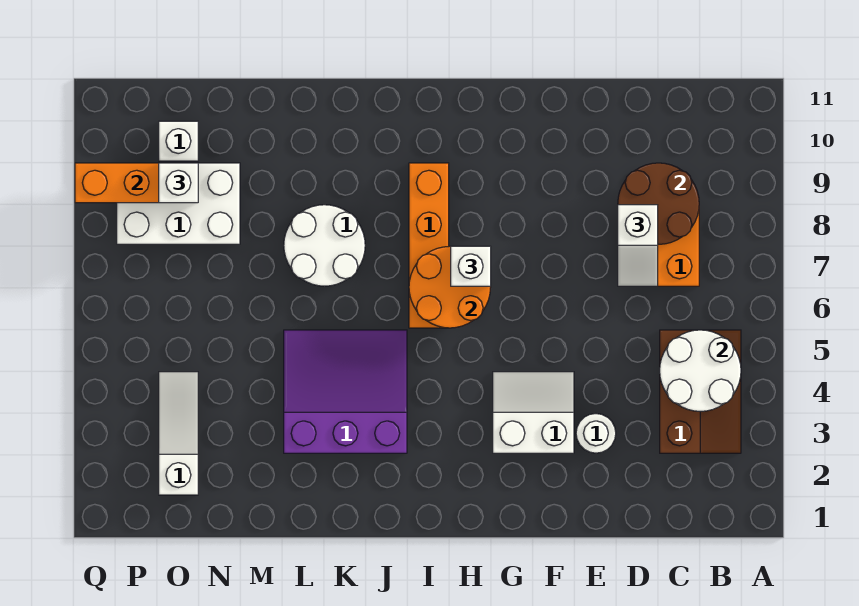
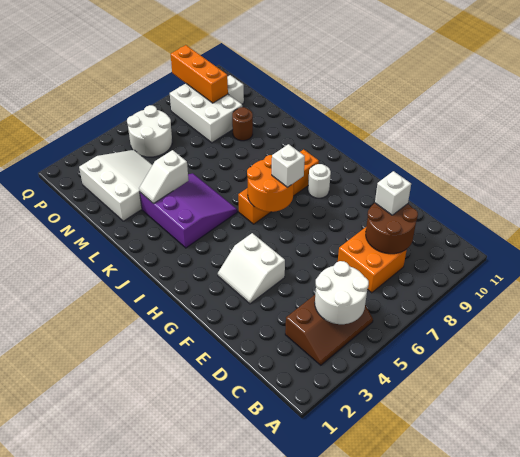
white 1x2 slope [618,205,658,286] -> white 1x2 slope moved to [139,150,189,204]
white 1x1 round brick [576,414,616,453] -> white 1x1 round brick moved to [308,164,331,198]
white 2x2 slope [493,372,574,453] -> white 2x2 slope turned to [218,233,285,304]
white 2x2 round brick [284,205,365,286] -> white 2x2 round brick moved to [127,105,172,157]
none -> brown 1x1 round brick [232,107,253,141]
white 1x3 slope [159,372,198,495] -> white 3x3 slope [79,150,152,221]
white 1x1 brick [159,163,198,203] -> white 1x1 brick moved to [375,171,411,215]

